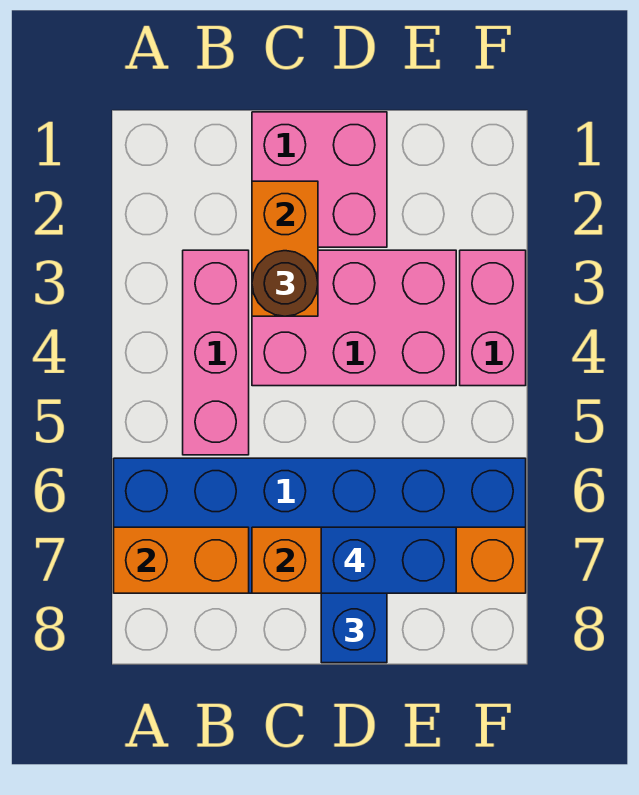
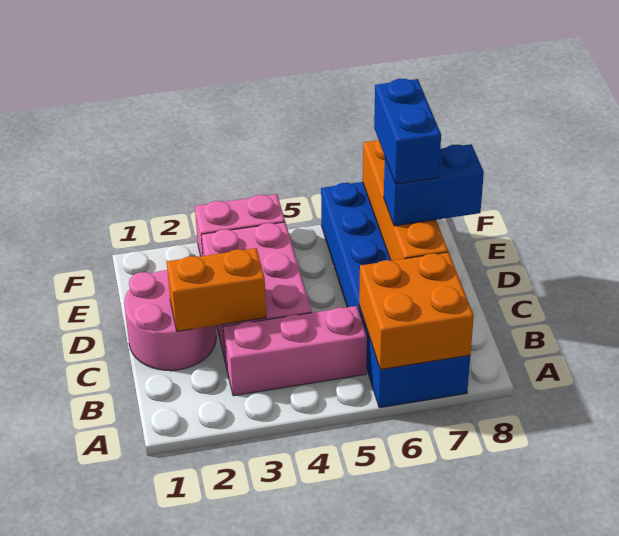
orange 1x2 brick [114,527,249,593] -> orange 2x2 brick [359,252,474,369]
pink 2x2 brick [252,112,387,247] -> pink 2x2 round brick [124,270,216,371]
brown 1x1 round brick [252,251,318,316] -> none

